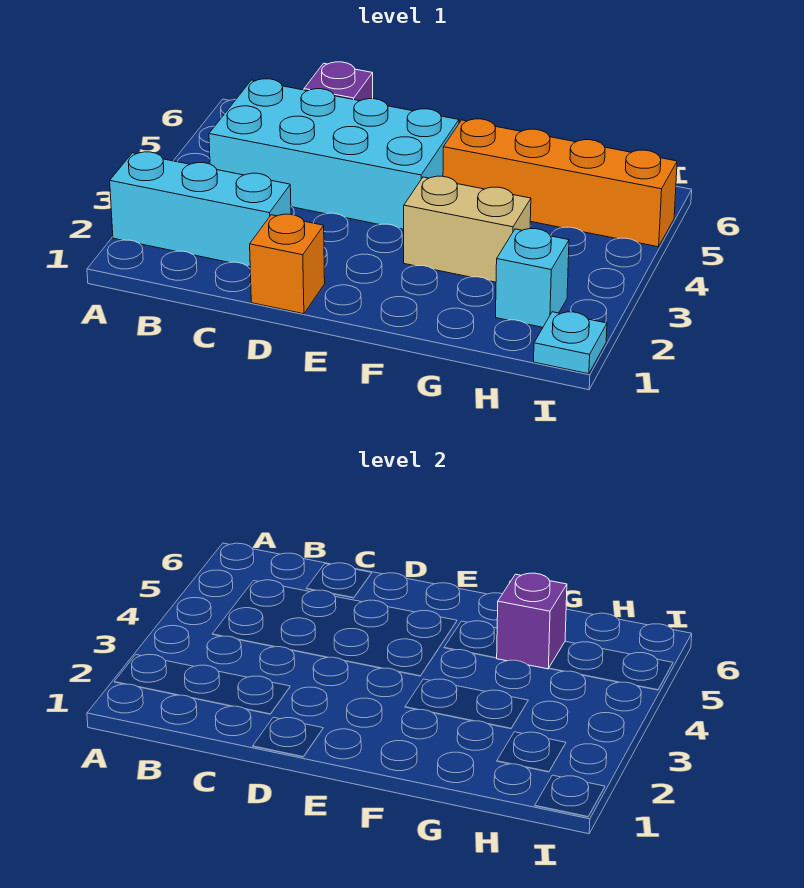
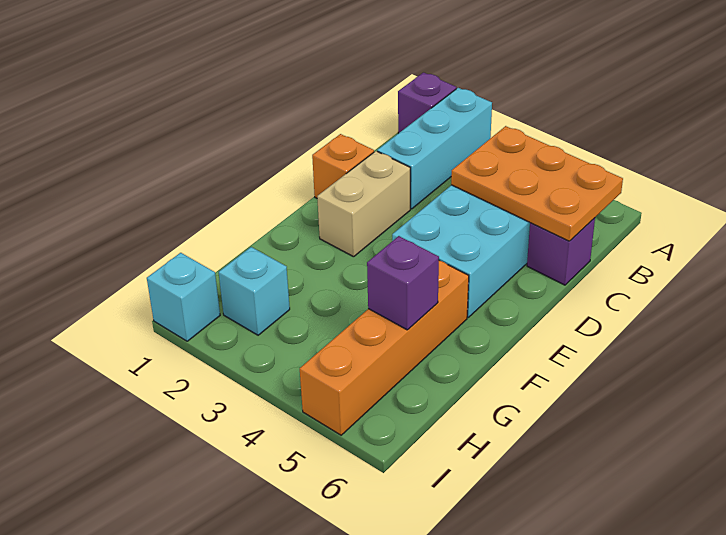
none -> purple 1x1 brick [398,73,456,133]
none -> orange 2x3 plate [451,126,623,241]
tan 1x2 brick [404,176,531,282] -> tan 1x2 brick moved to [317,151,410,257]
cyan 1x1 plate [534,312,607,374] -> cyan 1x1 brick [147,253,220,341]

